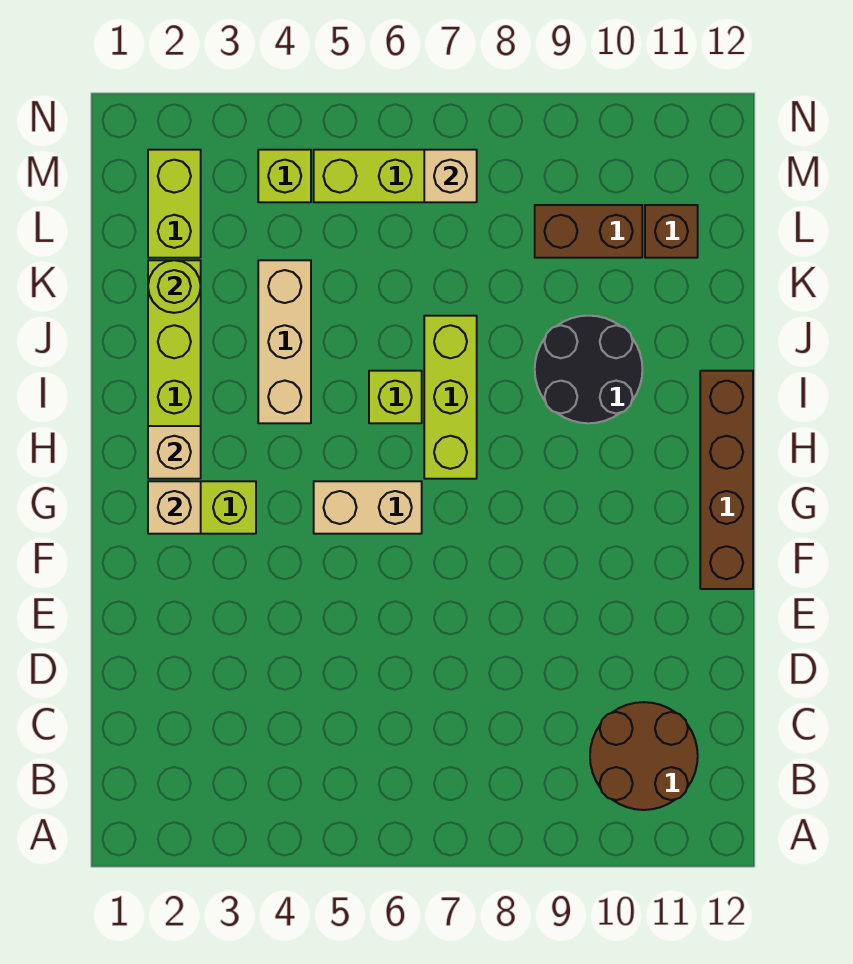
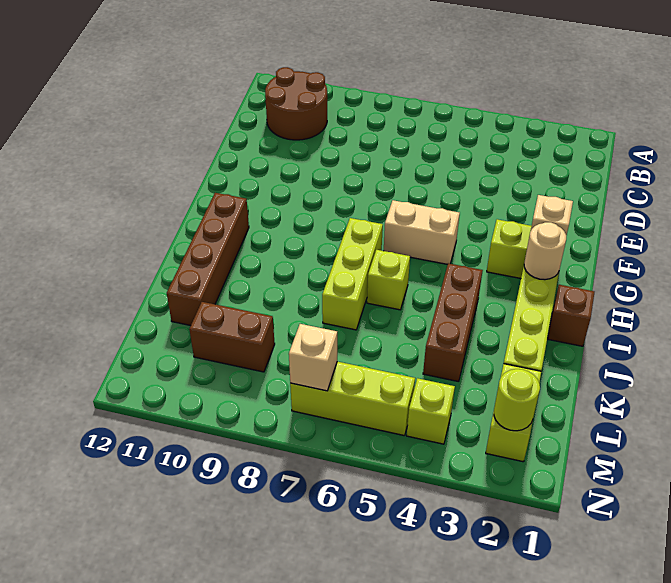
brown 1x4 brick [700,371,753,589] -> brown 1x4 brick moved to [167,193,249,326]
tan 1x1 brick [148,426,201,479] -> tan 1x1 round brick [524,222,566,280]
tan 1x3 brick [258,260,311,423] -> brown 1x3 brick [423,263,483,382]
black 2x2 round brick [535,316,642,423] -> none
lime 1x1 round brick [148,260,201,313] -> lime 1x1 round brick moved to [494,369,540,431]
brown 1x1 brick [645,205,698,258] -> brown 1x1 brick moved to [548,285,594,346]

